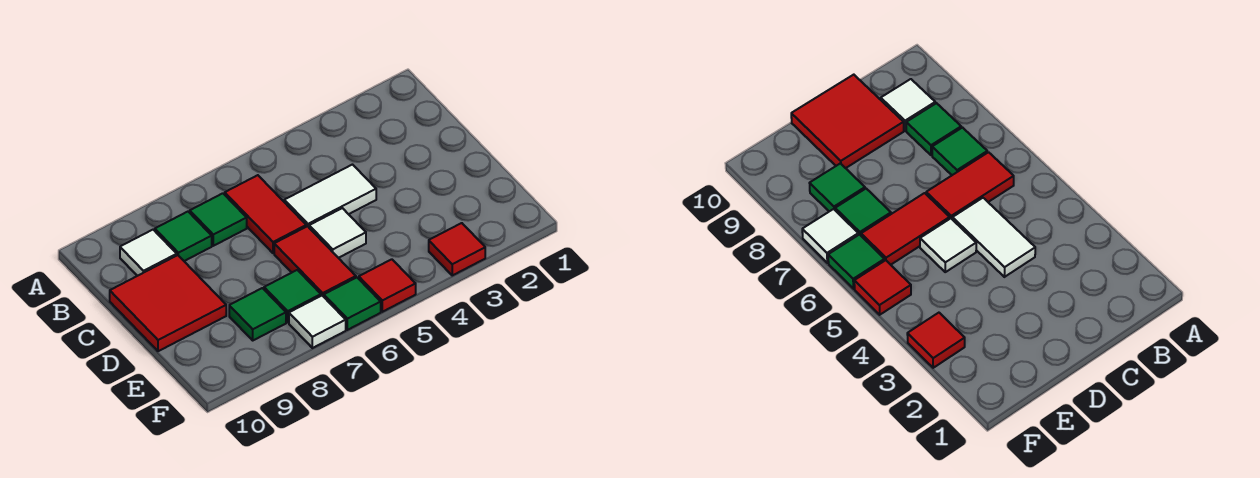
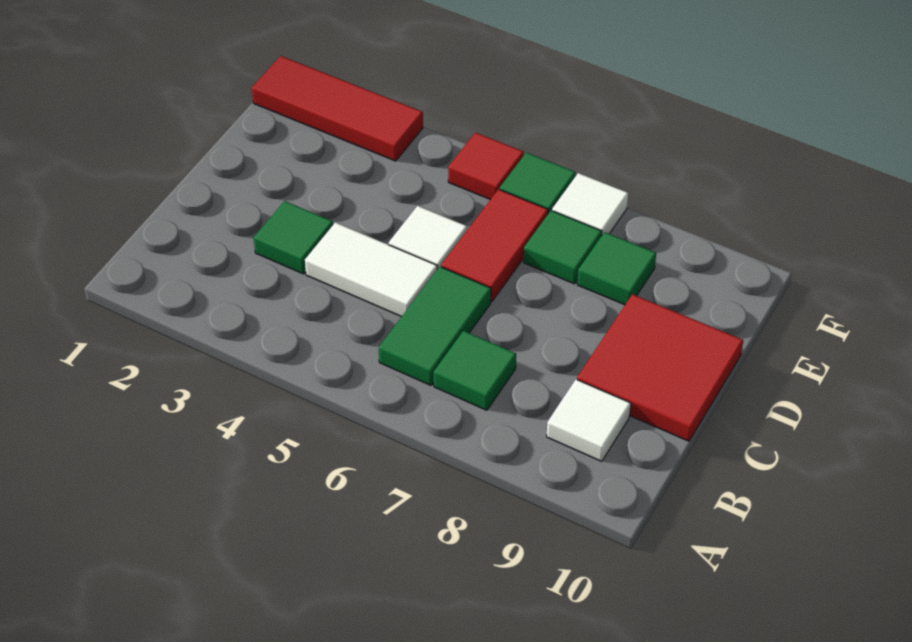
red 1x2 tile [225,175,306,253] -> green 1x2 tile [379,267,491,385]
green 1x1 tile [155,212,212,261] -> green 1x1 tile moved to [254,201,333,274]
red 1x1 tile [429,223,485,275] -> red 1x3 tile [252,56,423,161]

